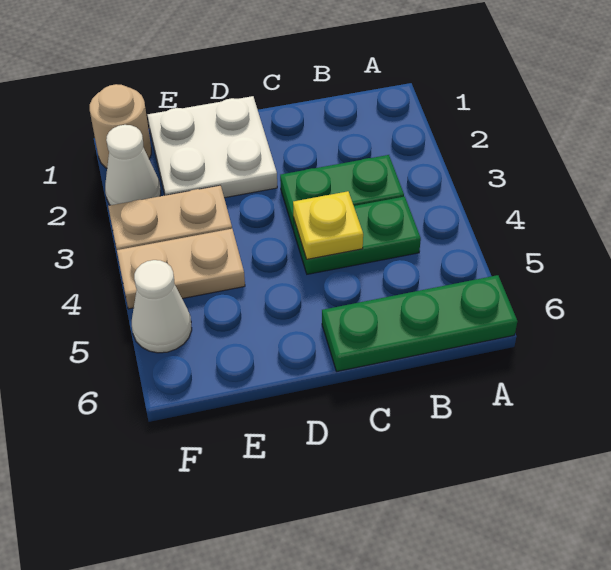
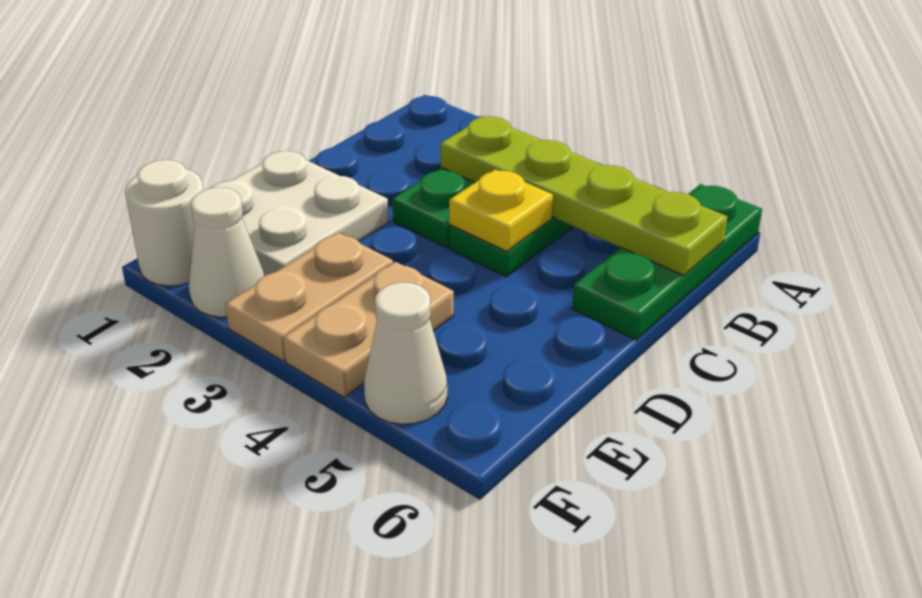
none -> lime 1x4 plate [441,116,727,275]
tan 1x1 round brick [90,84,151,168] -> white 1x1 round brick [125,160,203,286]

